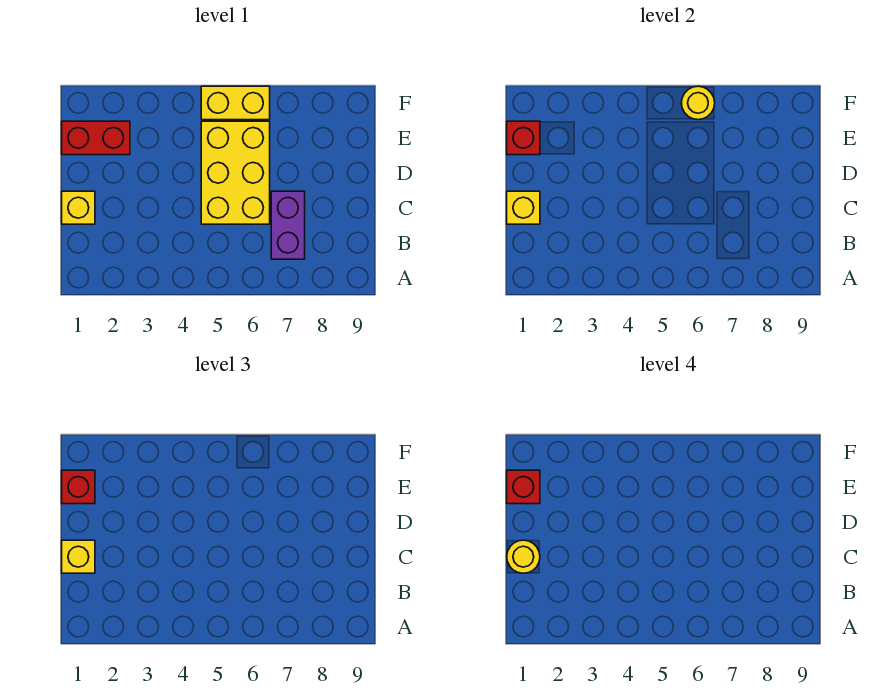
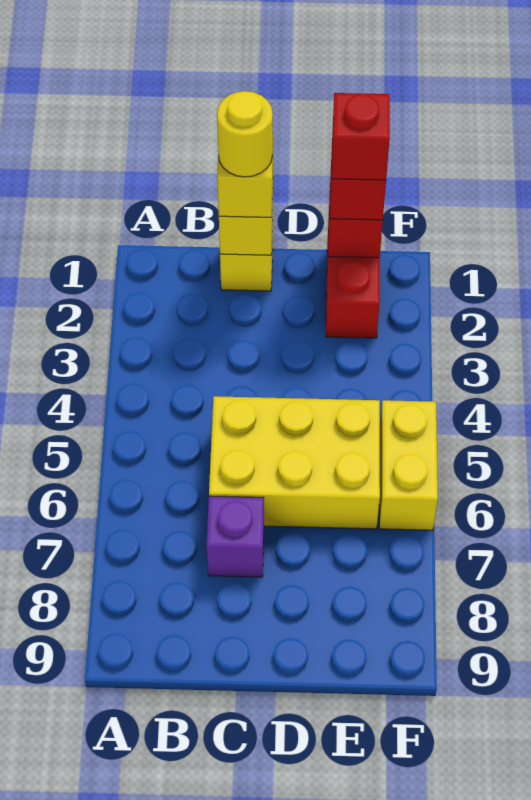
purple 1x2 brick [271,191,305,259] -> purple 1x1 brick [207,496,264,577]
yellow 1x1 round brick [682,86,715,120] -> none

